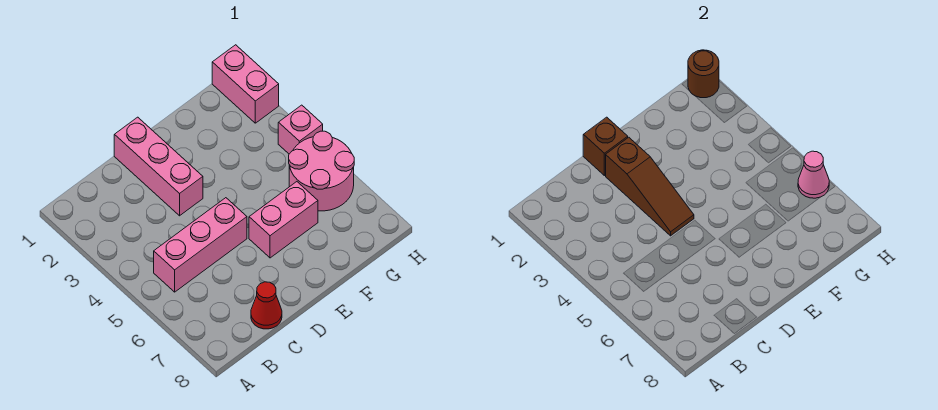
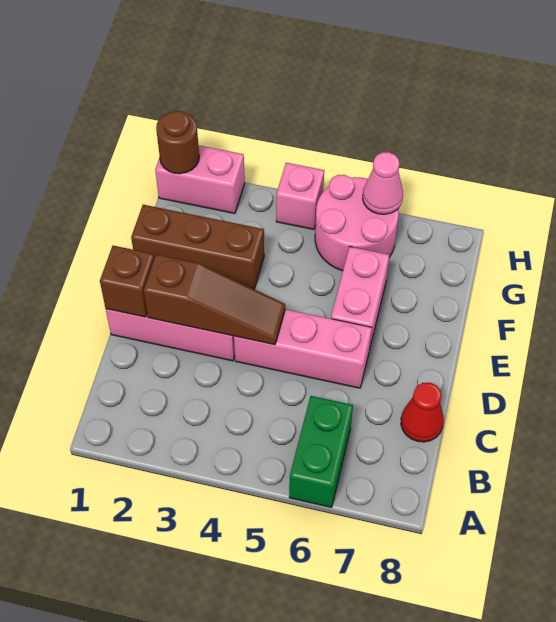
none -> green 1x2 brick [289,396,353,507]
pink 1x3 brick [154,198,247,292] -> pink 1x3 brick turned to [234,309,372,388]
none -> brown 1x3 brick [131,205,264,289]

